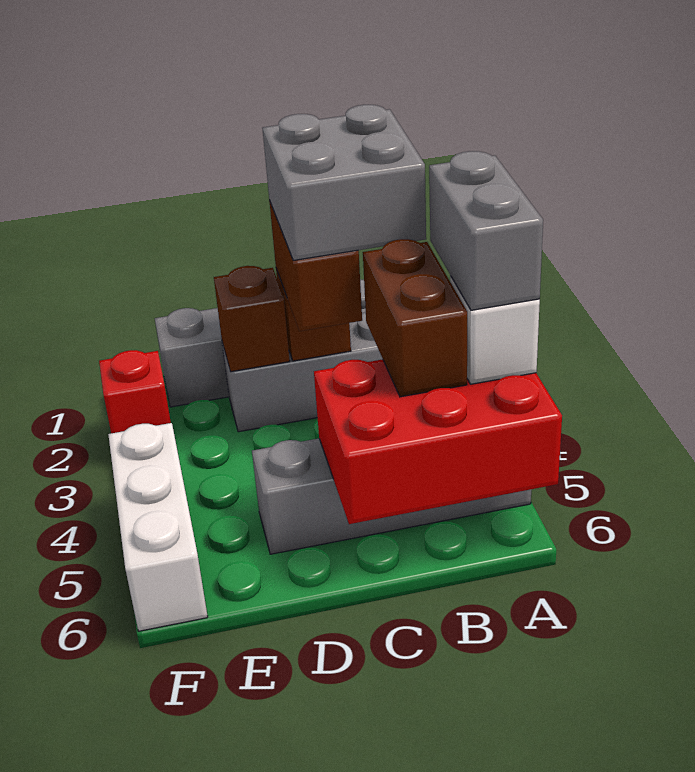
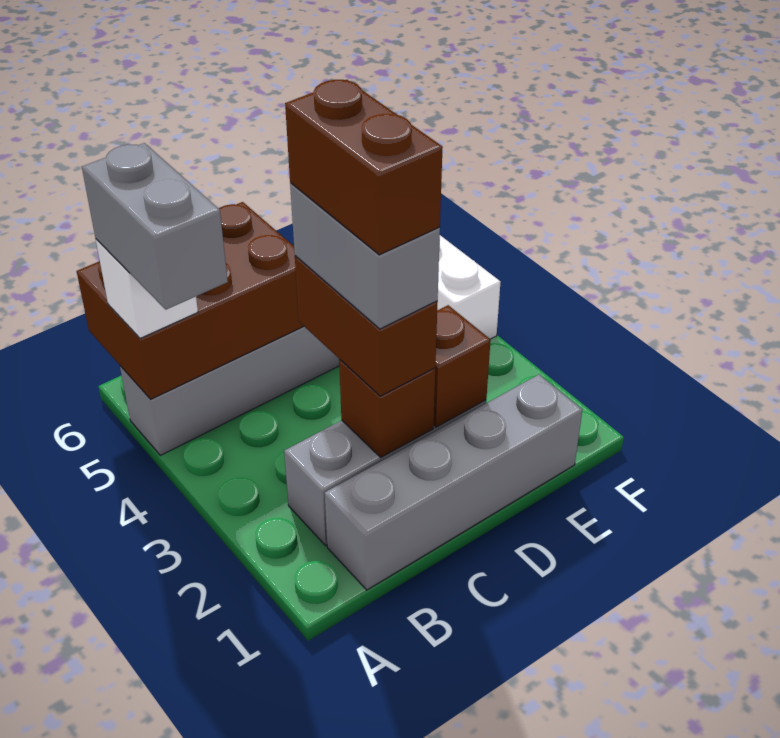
red 2x3 brick [314,359,562,524] -> brown 2x3 brick [77,202,304,399]
grey 2x2 brick [262,105,426,260] -> grey 1x2 brick [290,183,440,329]
brown 1x2 brick [363,239,467,397] -> brown 1x2 brick moved to [285,80,443,255]
red 1x1 brick [99,350,171,433] -> none

